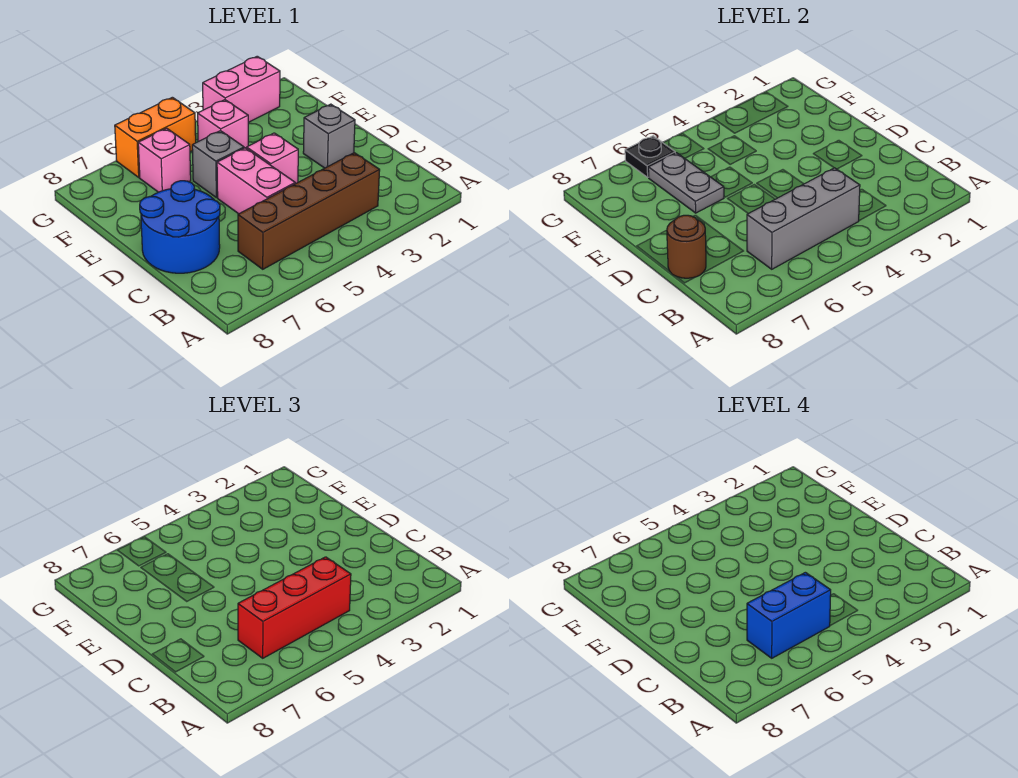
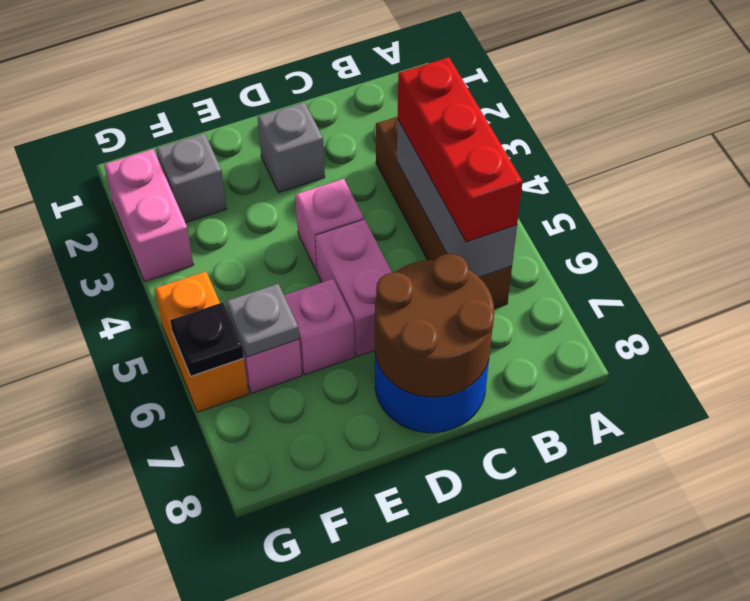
blue 1x2 brick [747,572,831,658] -> none
pink 1x2 brick [217,148,295,214] -> pink 1x2 brick turned to [315,219,392,357]
brown 1x1 round brick [667,215,706,278] -> brown 2x2 round brick [375,254,494,397]
grey 1x1 brick [192,131,244,198] -> grey 1x1 brick moved to [156,133,226,223]
grey 1x2 plate [648,153,724,213] -> grey 1x1 plate [226,284,299,357]
pink 1x1 brick [198,100,248,149] -> pink 1x1 brick moved to [284,279,355,375]

